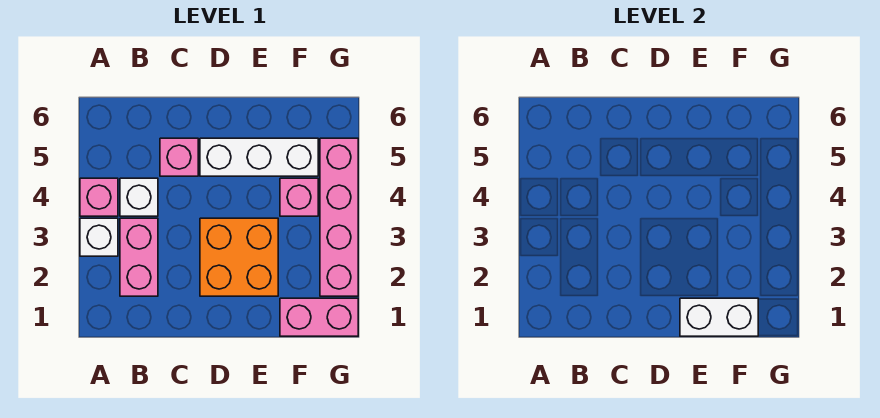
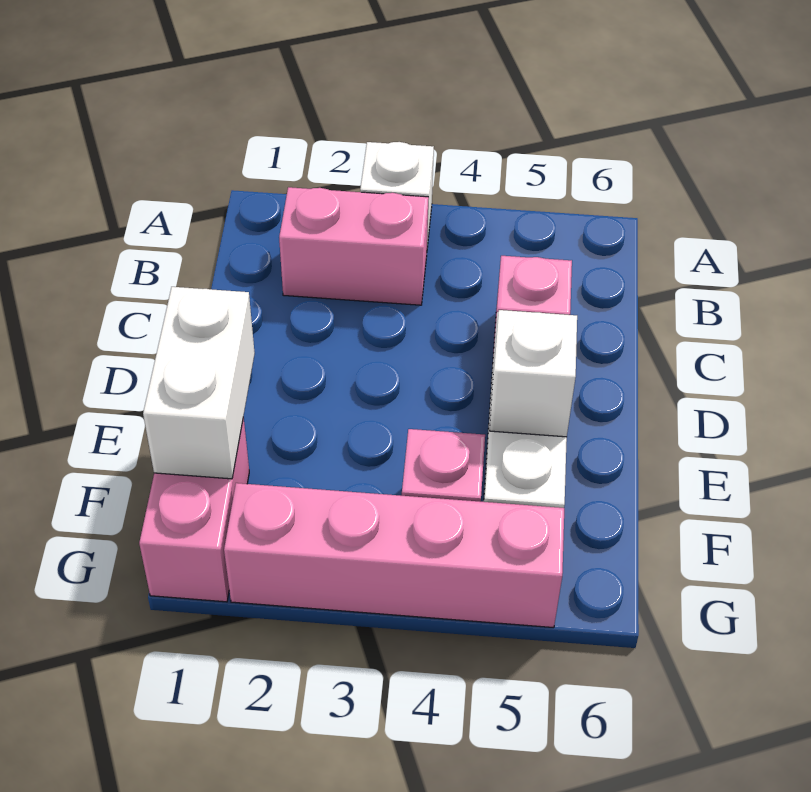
pink 1x1 brick [80,178,118,216] -> none
white 1x1 brick [120,178,158,216] -> white 1x1 brick moved to [489,310,577,437]
orange 2x2 brick [200,218,278,296] -> none

